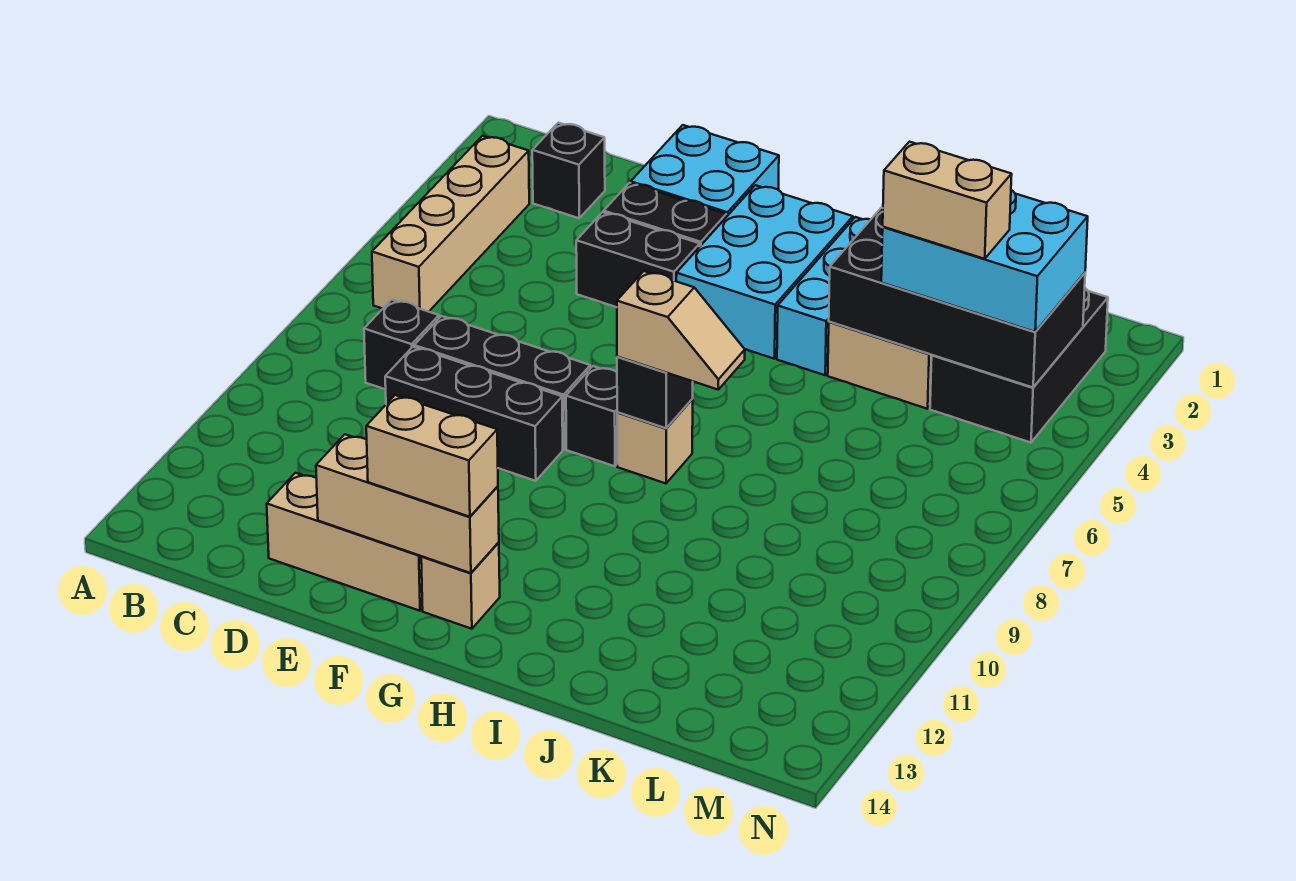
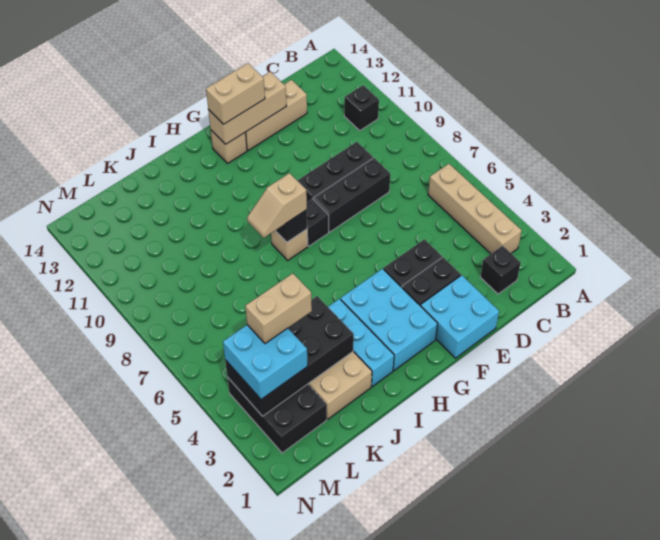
black 1x1 brick [364,300,439,389] -> black 1x1 brick moved to [344,85,379,130]
cyan 2x3 brick [881,190,1088,332] -> cyan 2x2 brick [223,325,308,399]

